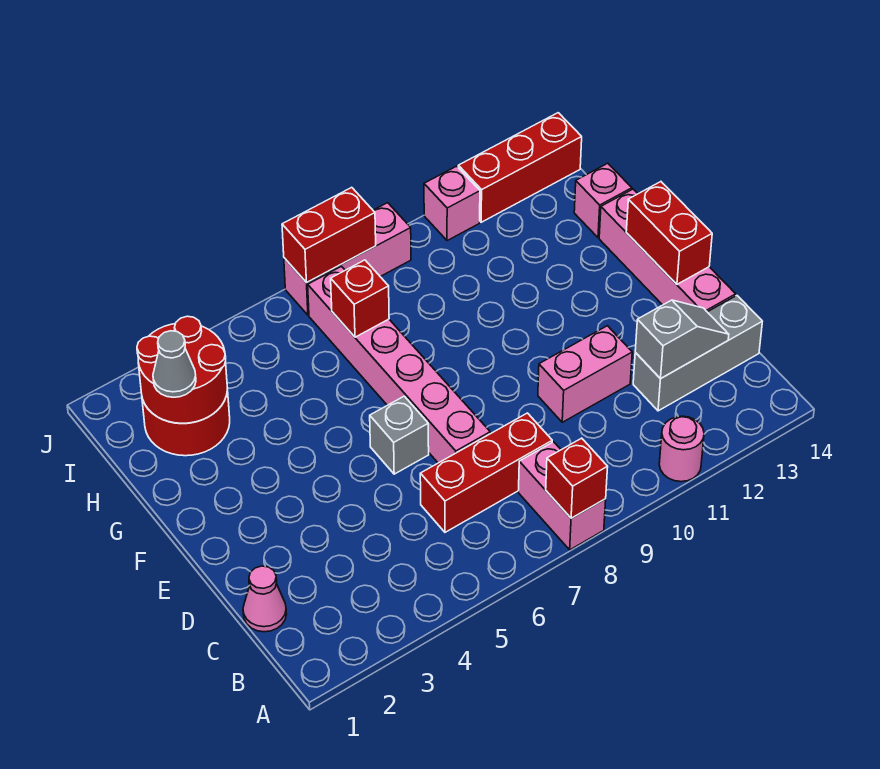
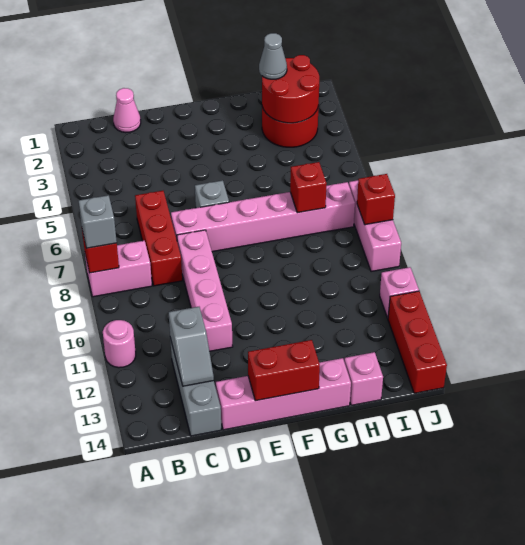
none -> grey 1x1 brick [79,195,117,248]
pink 1x2 brick [538,326,632,422] -> pink 1x4 brick [177,230,233,351]
red 1x2 brick [282,187,376,283] -> red 1x1 brick [357,174,395,225]

